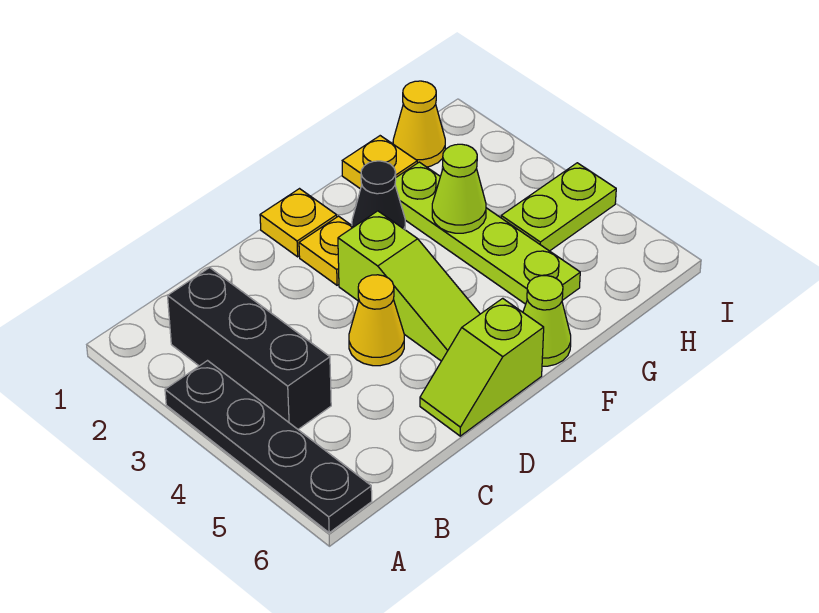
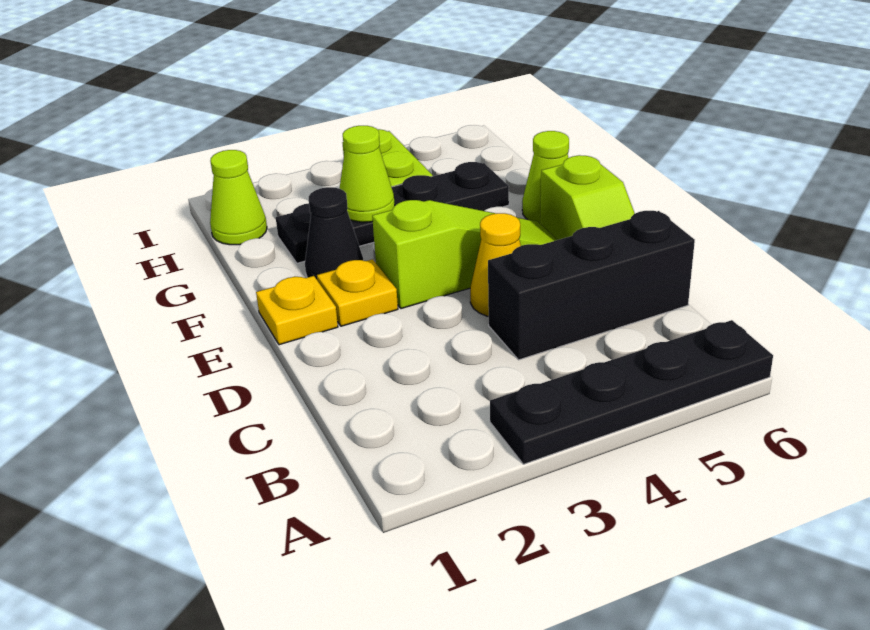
black 1x3 brick [168,268,331,429] -> black 1x3 brick moved to [488,211,695,360]
yellow 1x1 plate [342,136,417,189] -> none
lime 1x4 plate [395,162,580,304] -> black 1x4 plate [276,162,509,263]
yellow 1x1 cone [393,81,445,167] -> lime 1x1 cone [210,150,267,245]

